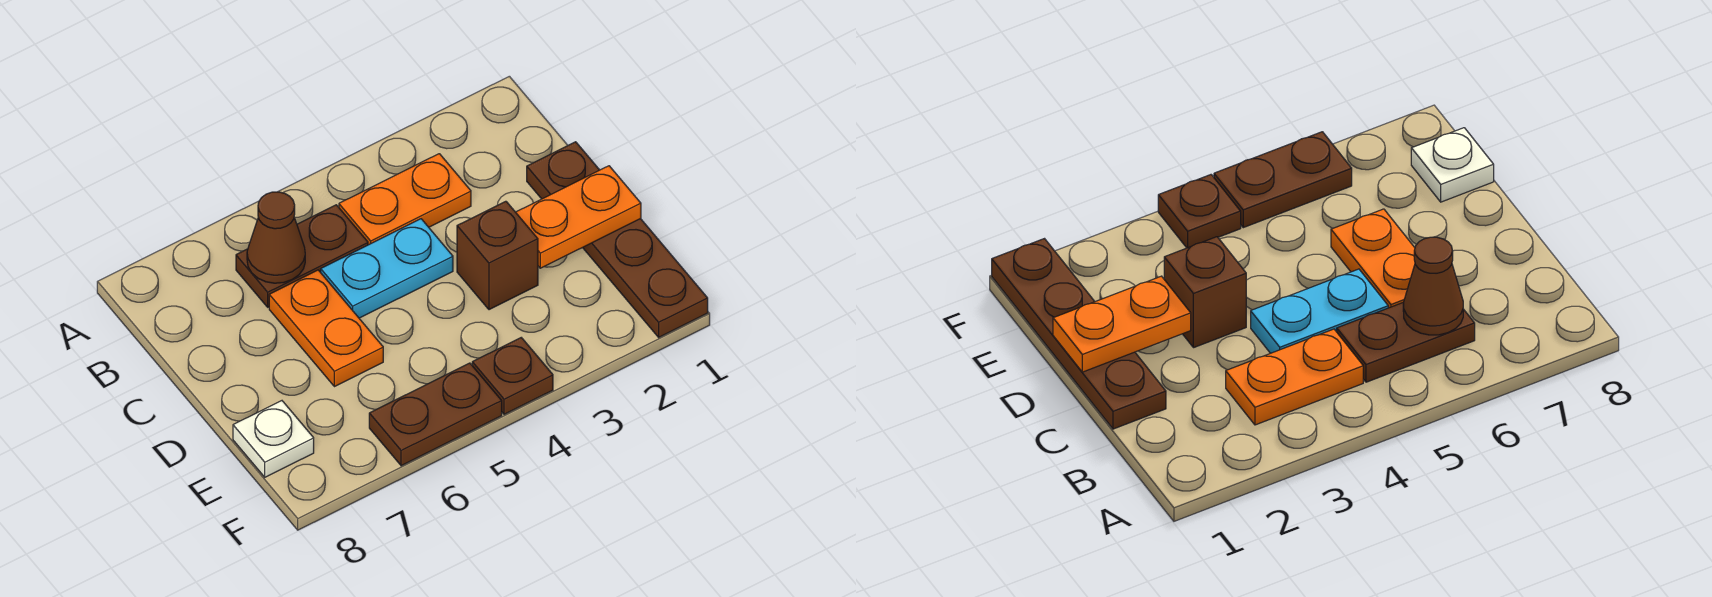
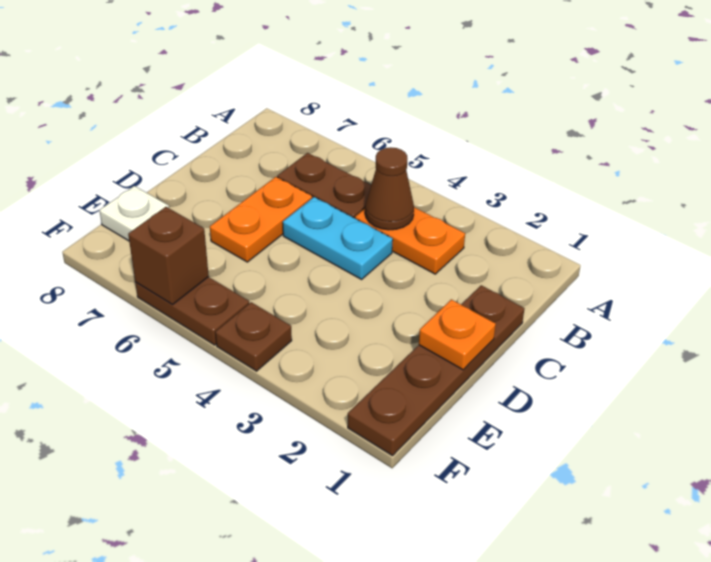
brown 1x1 cone [247,192,305,283] -> brown 1x1 cone moved to [365,147,414,230]
orange 1x2 plate [516,166,641,268] -> orange 1x1 plate [419,299,496,370]
brown 1x1 brick [457,201,538,310] -> brown 1x1 brick moved to [128,207,209,304]

